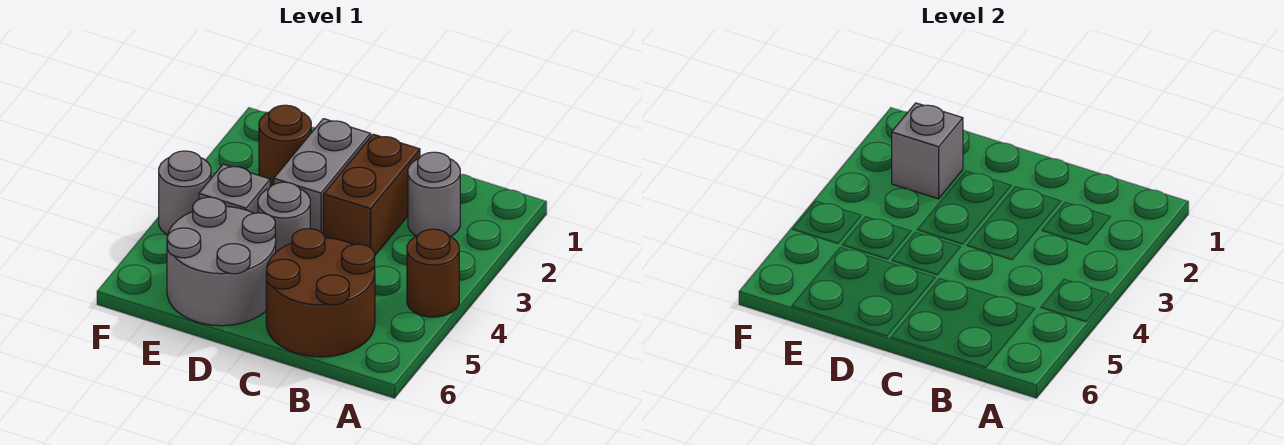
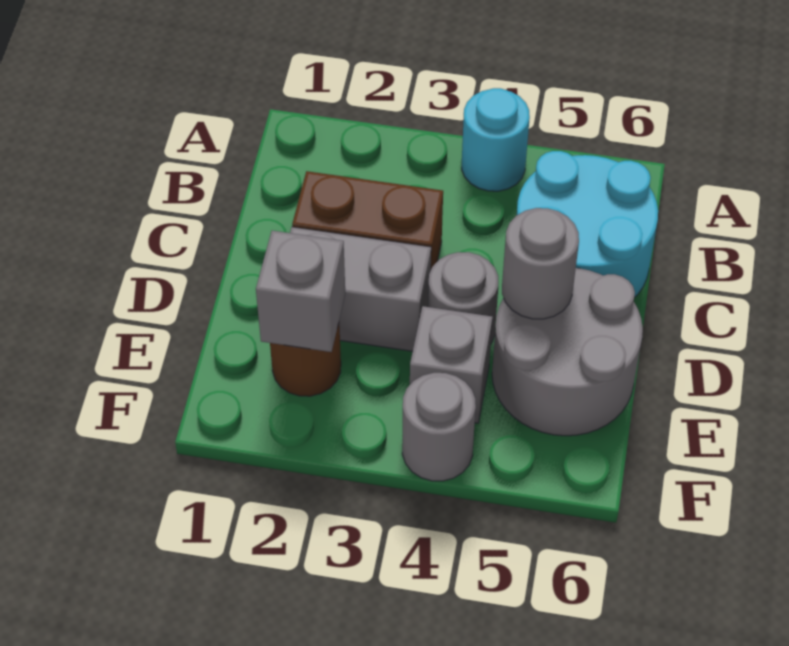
brown 1x1 round brick [407,229,459,317] -> cyan 1x1 round brick [462,88,530,191]
grey 1x1 round brick [408,152,460,236] -> grey 1x1 round brick moved to [502,208,579,319]
brown 2x2 round brick [266,229,375,357] -> cyan 2x2 round brick [517,151,658,298]

